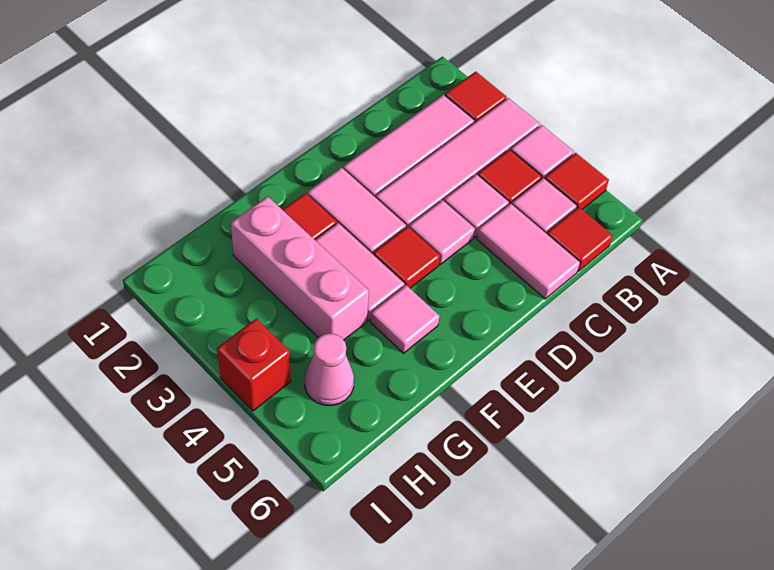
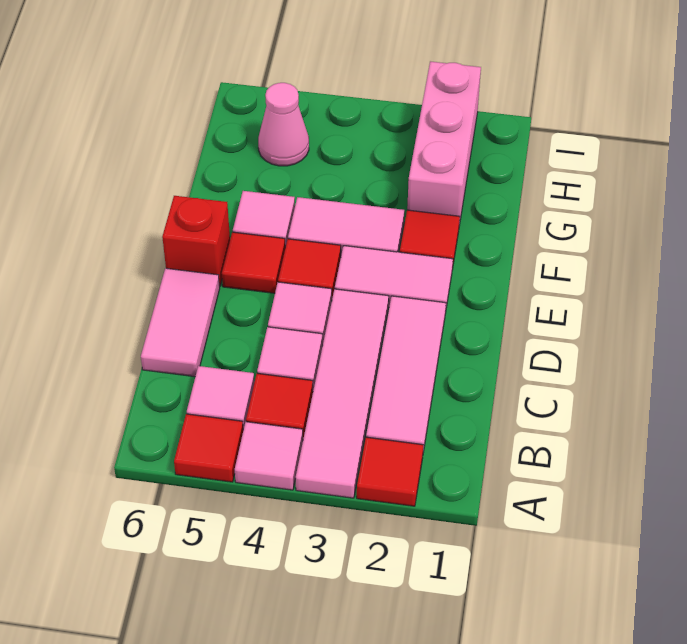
red 1x1 tile [547,207,613,271] -> red 1x1 tile moved to [222,232,285,293]
pink 1x2 tile [477,204,580,299] -> pink 1x2 tile turned to [141,268,220,377]
pink 1x3 brick [231,196,369,340] -> pink 1x3 brick turned to [407,61,481,226]
red 1x1 brick [217,318,291,411] -> red 1x1 brick moved to [162,196,230,287]

